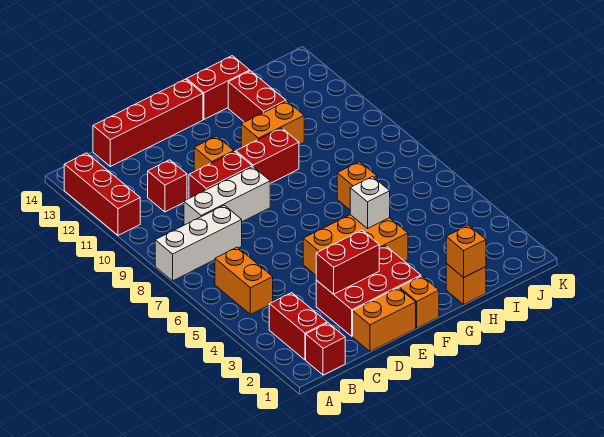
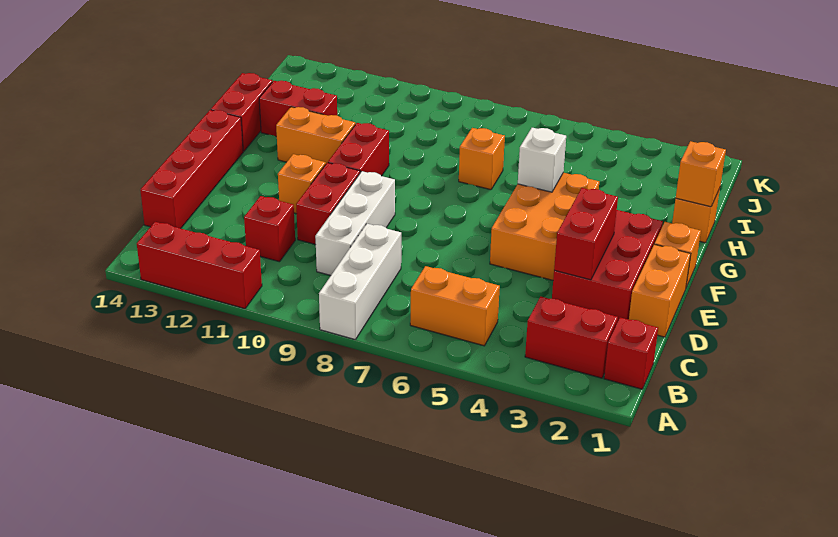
orange 1x2 brick [241,101,304,148] -> orange 1x2 brick turned to [276,107,355,163]

